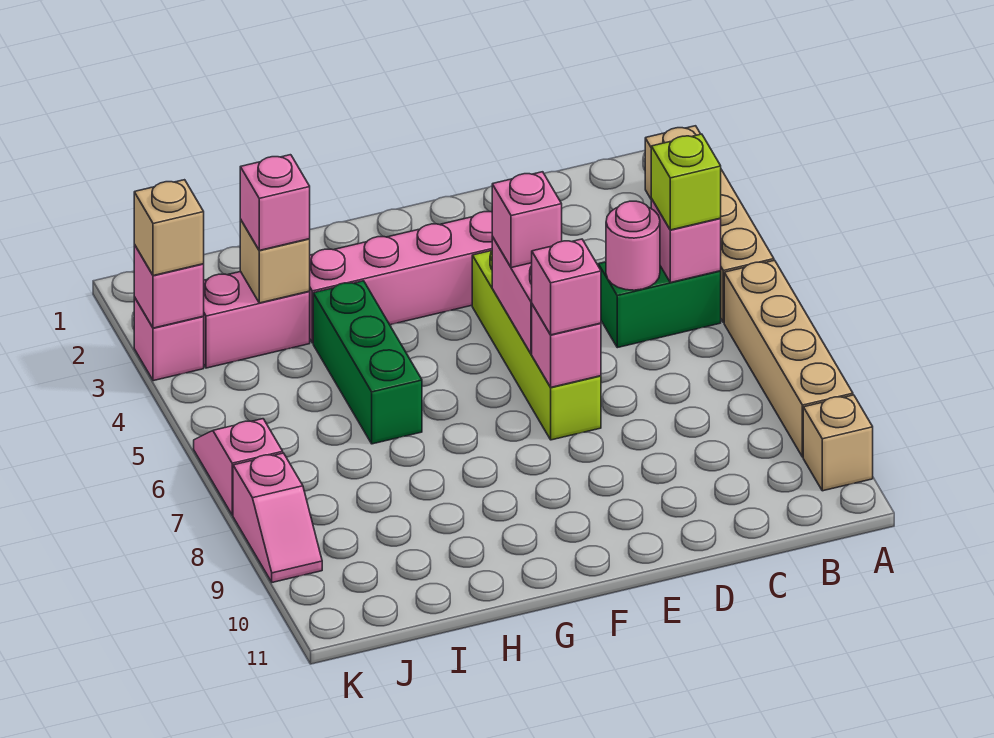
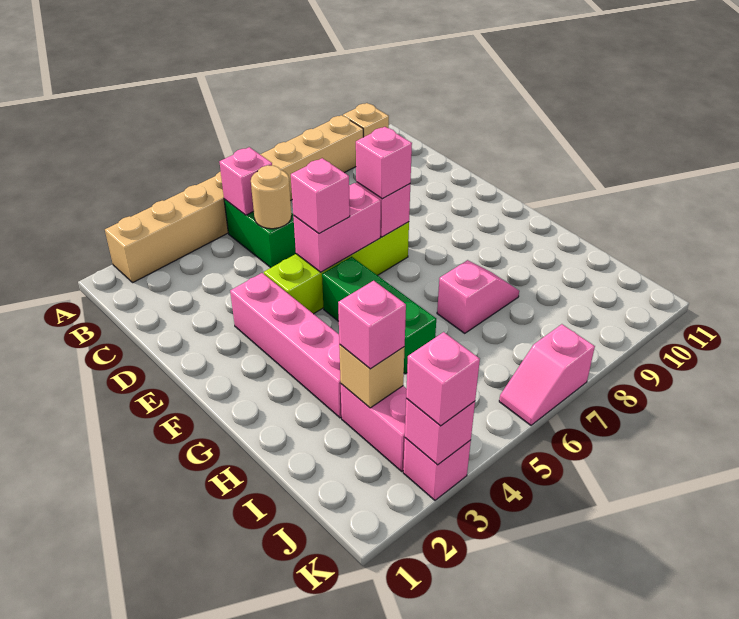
lime 1x1 brick [651,134,721,230] -> none
pink 1x1 round brick [606,201,660,290] -> tan 1x1 round brick [251,165,291,229]
green 1x3 brick [313,281,422,444] -> green 1x3 brick turned to [322,257,436,374]
tan 1x1 brick [134,180,204,276] -> pink 1x1 brick [406,332,480,426]
pink 1x2 slope [233,453,322,582] -> pink 1x2 slope moved to [437,260,519,333]

